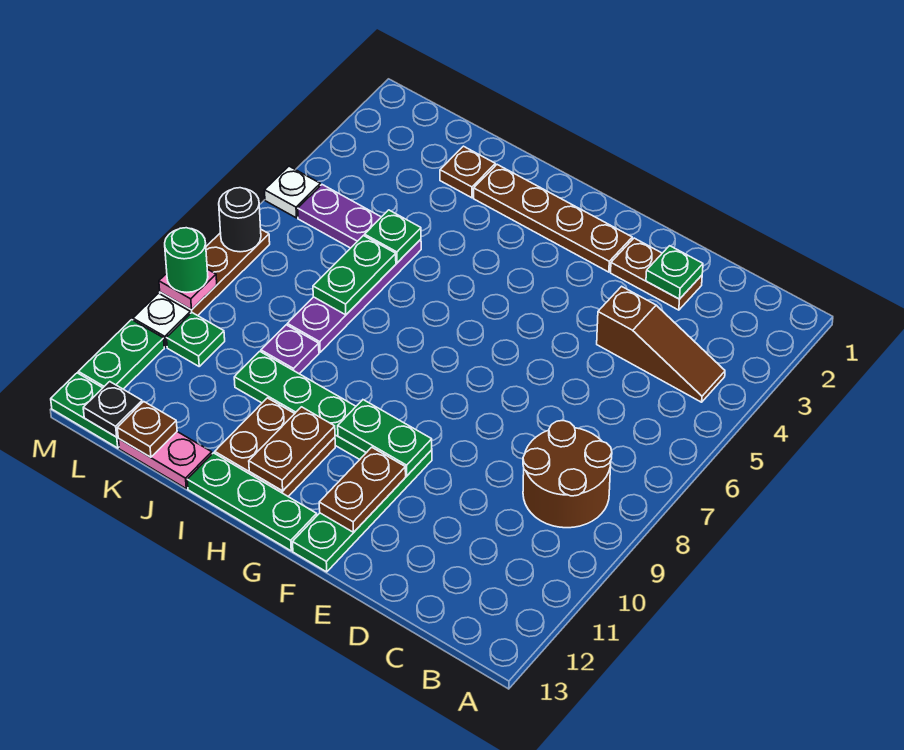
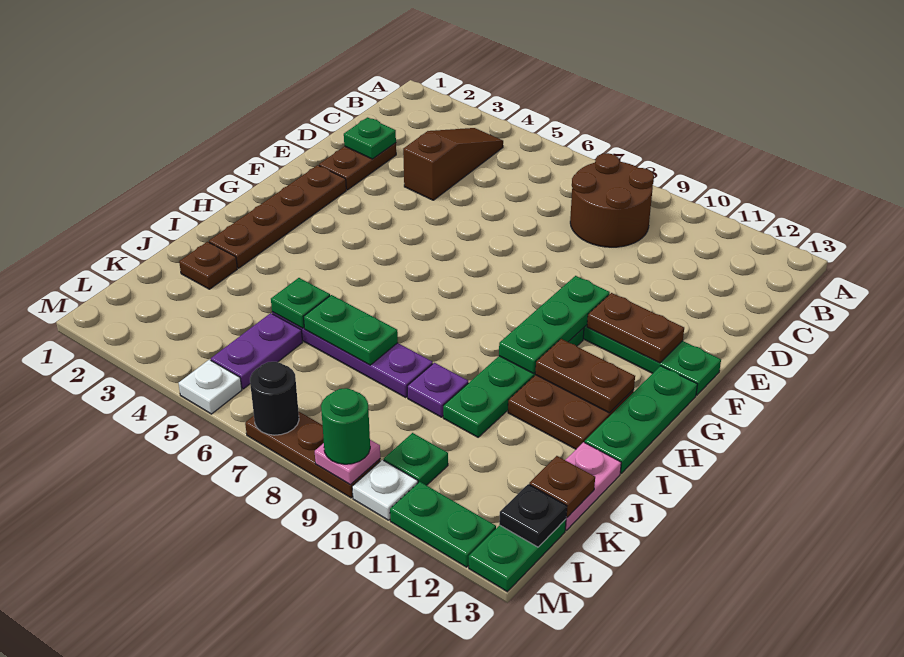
green 1x2 plate [338,400,432,476] -> green 1x3 plate [499,276,610,373]

